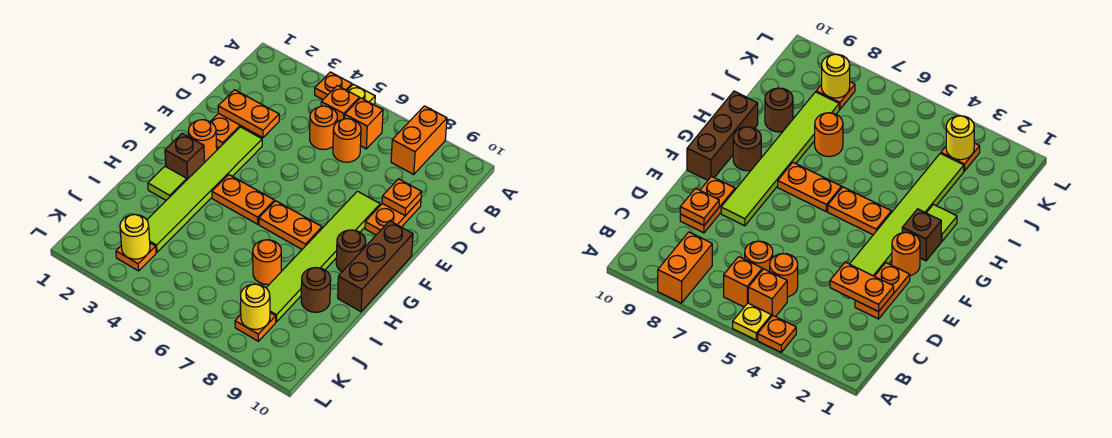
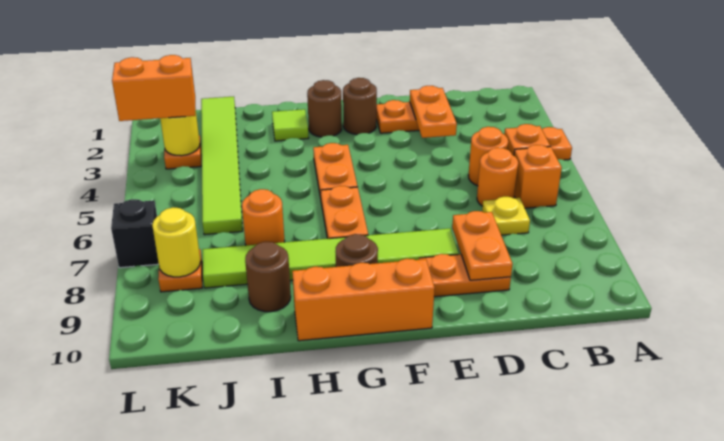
yellow 1x1 plate [347,84,375,105] -> yellow 1x1 plate moved to [482,197,530,235]
orange 1x2 brick [391,106,447,174] -> orange 1x2 brick moved to [112,55,195,121]
orange 1x1 plate [382,179,421,216] -> orange 1x2 plate [452,211,513,280]
lime 1x6 tile [147,127,262,252] -> lime 1x6 tile turned to [201,97,243,235]
orange 1x1 round brick [188,120,217,162] -> brown 1x1 round brick [343,78,377,135]
brown 1x3 brick [338,221,413,312] -> orange 1x3 brick [292,259,435,341]
brown 1x1 brick [165,133,205,179] -> brown 1x1 round brick [307,80,342,137]
none -> black 1x1 brick [111,199,159,268]

